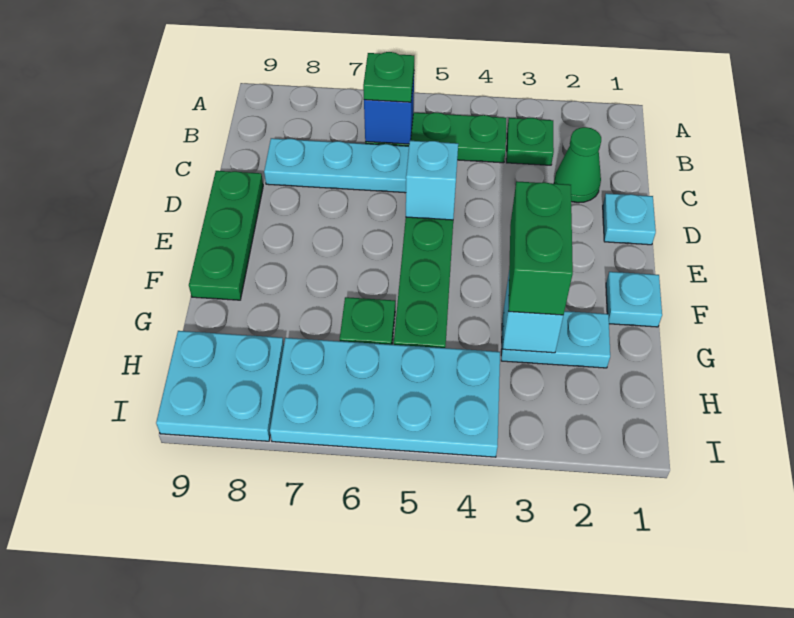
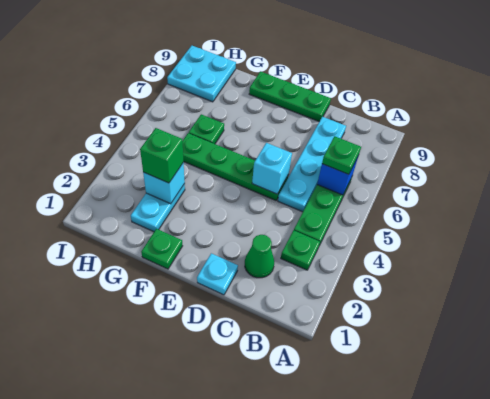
cyan 1x1 plate [606,272,662,327] -> green 1x1 plate [141,229,182,269]
green 1x2 brick [508,181,573,315] -> green 1x1 brick [140,128,184,183]
cyan 2x4 plate [270,338,500,457] -> none

